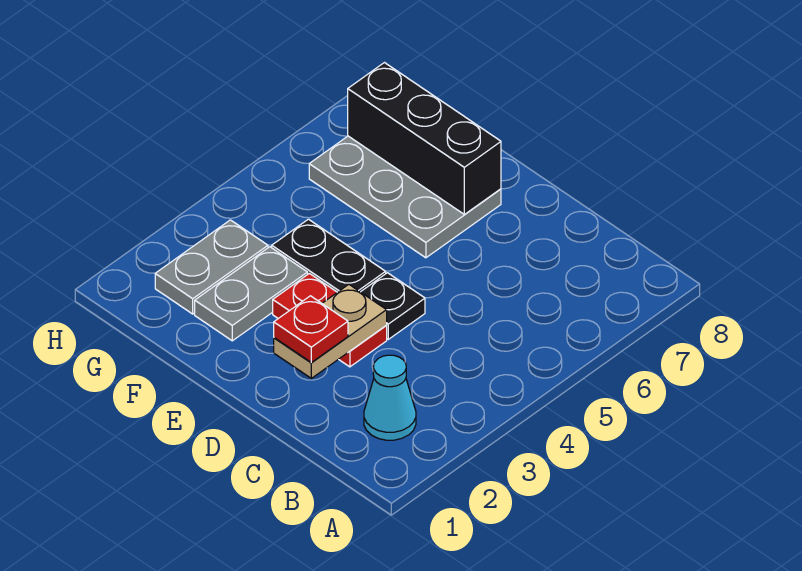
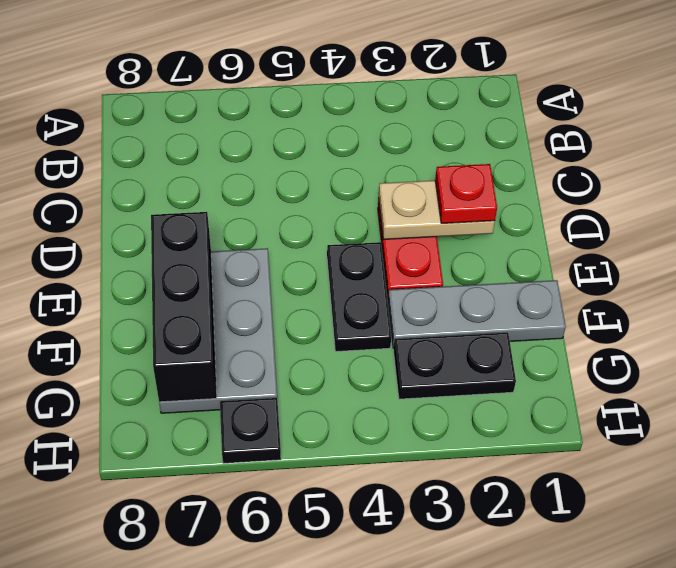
cyan 1x1 cone [364,355,416,440] -> none
black 1x1 plate [361,273,425,339] -> black 1x1 plate moved to [220,398,281,464]
grey 1x2 plate [195,247,308,341] -> grey 1x3 plate [388,280,566,348]
grey 1x2 plate [155,220,268,314] -> black 1x2 plate [393,333,516,399]

